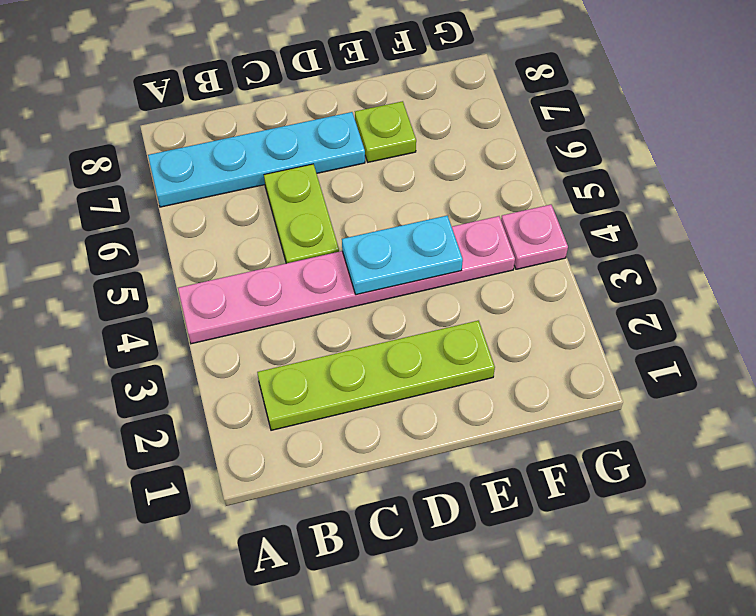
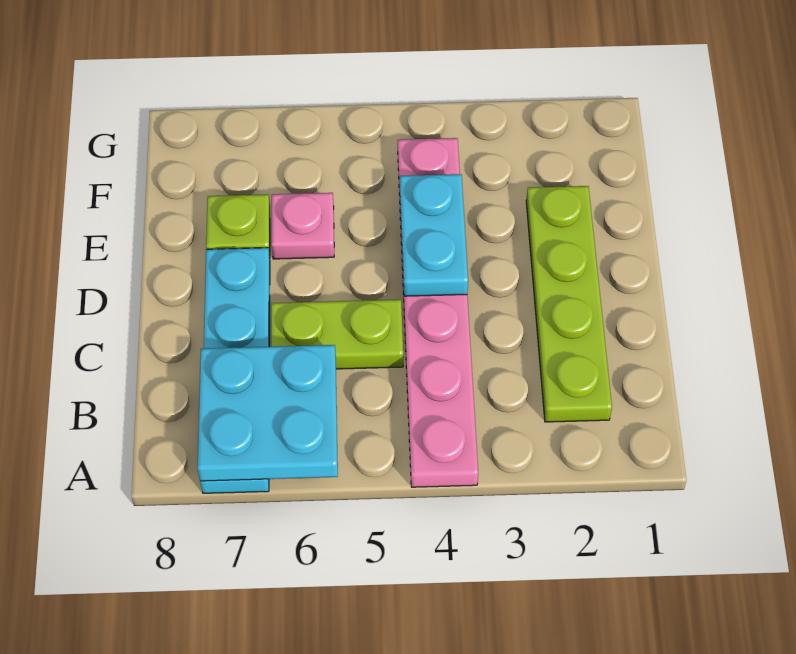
none -> cyan 2x2 plate [198,345,338,481]
pink 1x1 plate [501,205,568,269] -> pink 1x1 plate moved to [272,193,334,259]

